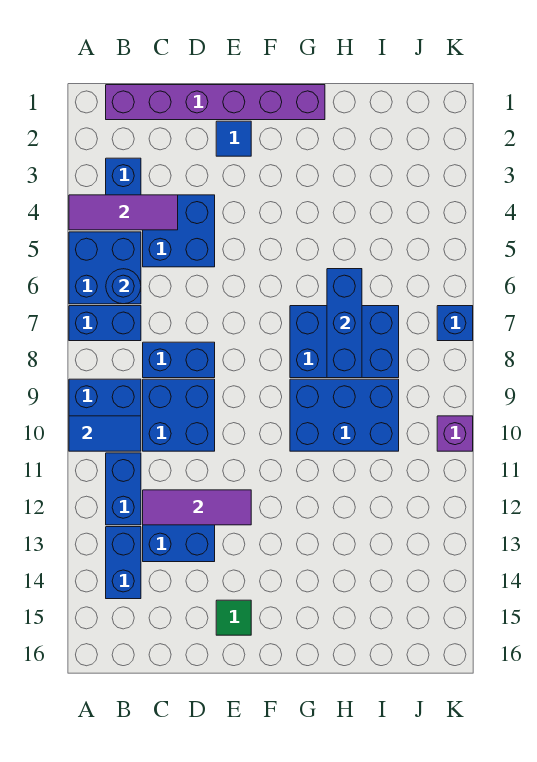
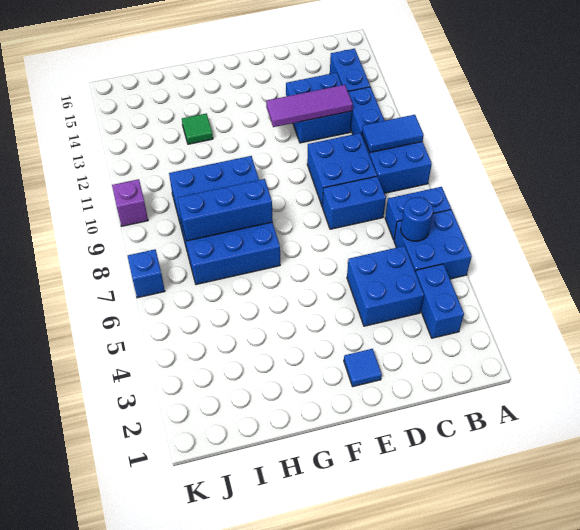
purple 1x3 tile [69,195,178,230] -> none
purple 1x6 brick [106,85,325,120] -> none
green 1x1 tile [216,600,251,635] -> green 1x1 tile moved to [182,113,213,144]
blue 1x3 brick [327,269,362,378] -> blue 1x3 brick turned to [178,179,273,241]

